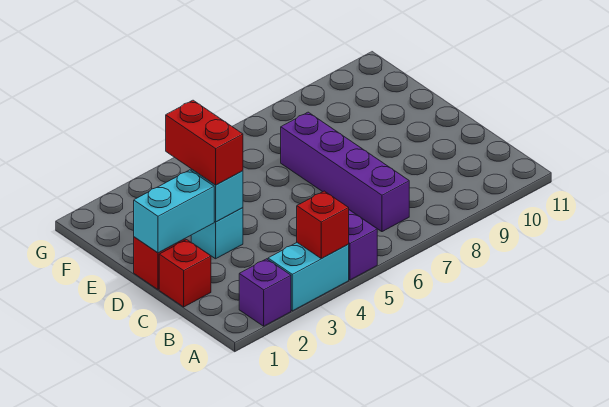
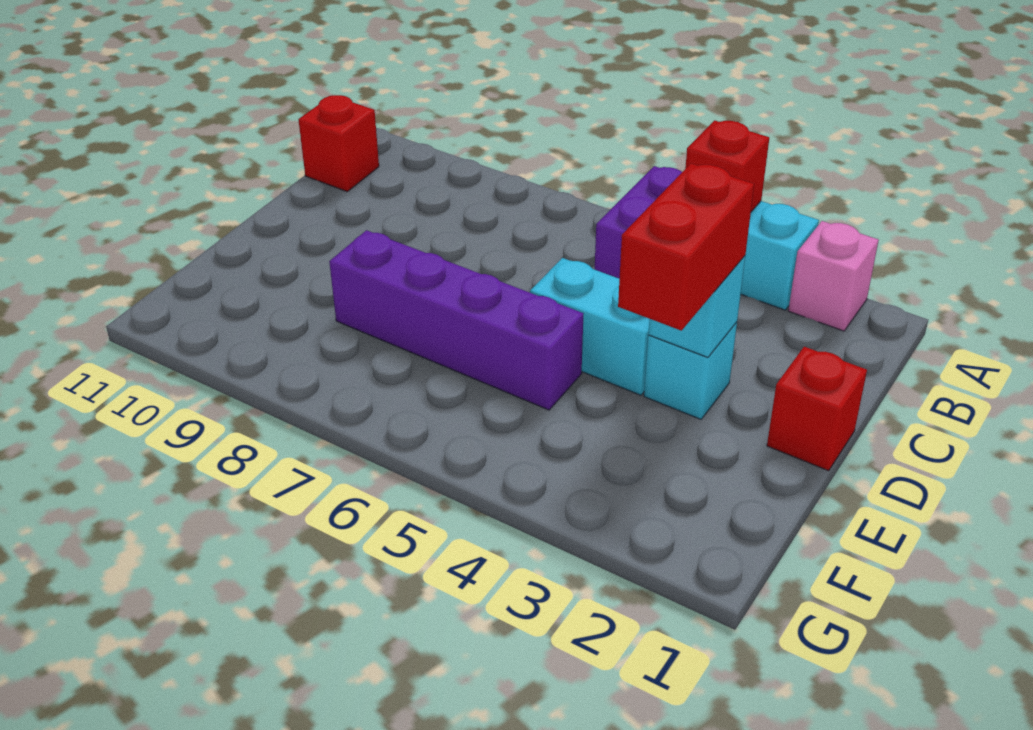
purple 1x1 brick [239,259,291,326] -> pink 1x1 brick [788,221,879,331]
purple 1x4 brick [281,112,409,232] -> purple 1x4 brick turned to [329,230,583,410]
red 1x1 brick [159,240,211,307] -> red 1x1 brick moved to [298,95,379,191]
cyan 1x2 brick [134,170,214,253] -> cyan 1x2 brick moved to [530,258,649,395]

